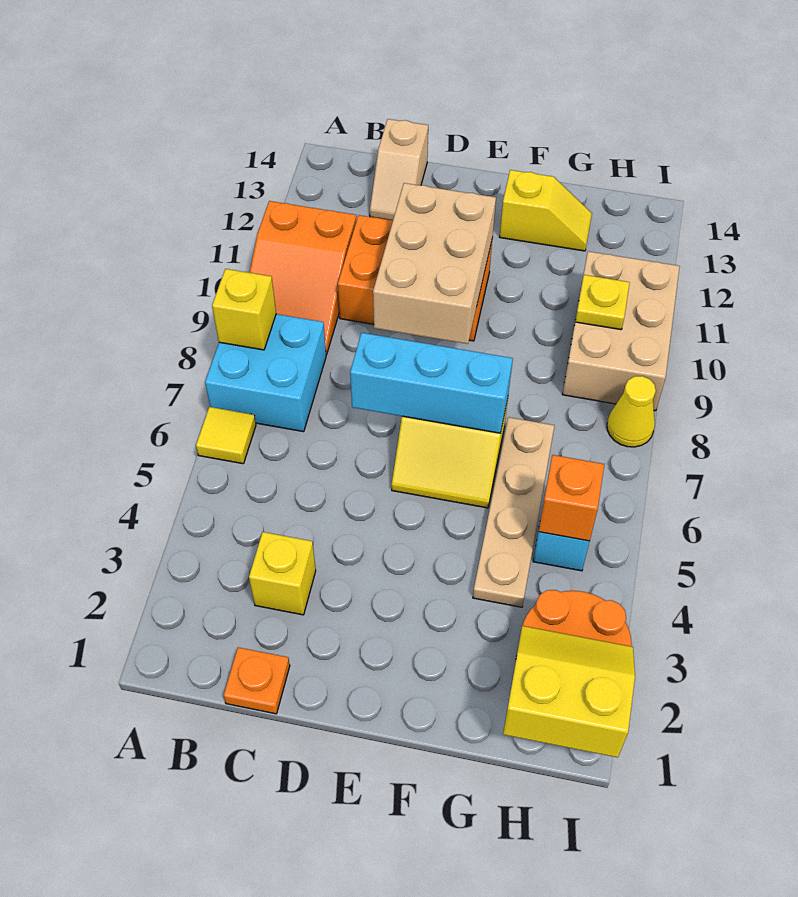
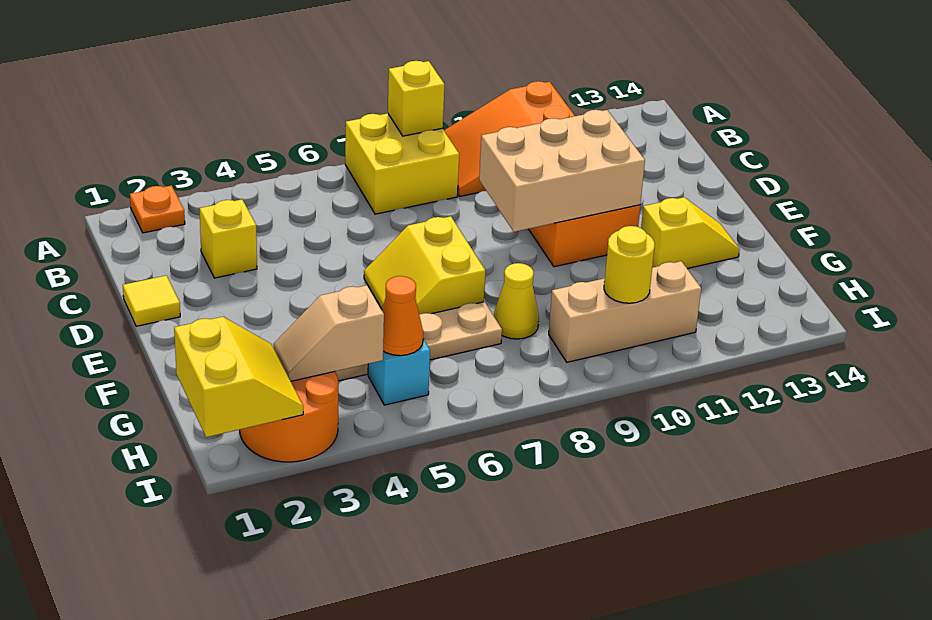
yellow 1x1 tile [196,407,256,464] -> yellow 1x1 tile moved to [123,275,180,326]
cyan 2x2 brick [205,314,326,432] -> yellow 2x2 brick [345,113,459,214]
orange 1x1 plate [223,647,290,714] -> orange 1x1 plate moved to [130,186,185,233]
tan 1x2 slope [370,119,428,220] -> tan 1x2 slope moved to [274,285,384,381]
cyan 1x3 brick [350,333,513,433] -> none
yellow 1x2 slope [500,170,592,251] -> yellow 1x2 slope turned to [641,197,740,269]
orange 1x1 brick [539,455,604,541] -> orange 1x1 cone [382,276,423,356]
tan 2x3 brick [562,251,680,411] -> tan 1x3 brick [549,261,701,362]
yellow 1x1 plate [575,275,630,330] -> yellow 1x1 round brick [604,226,655,303]
yellow 1x1 cone [607,376,656,447] -> yellow 1x1 cone moved to [494,263,539,339]

